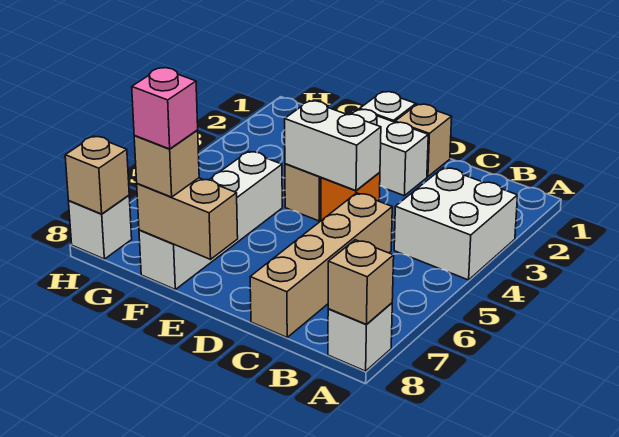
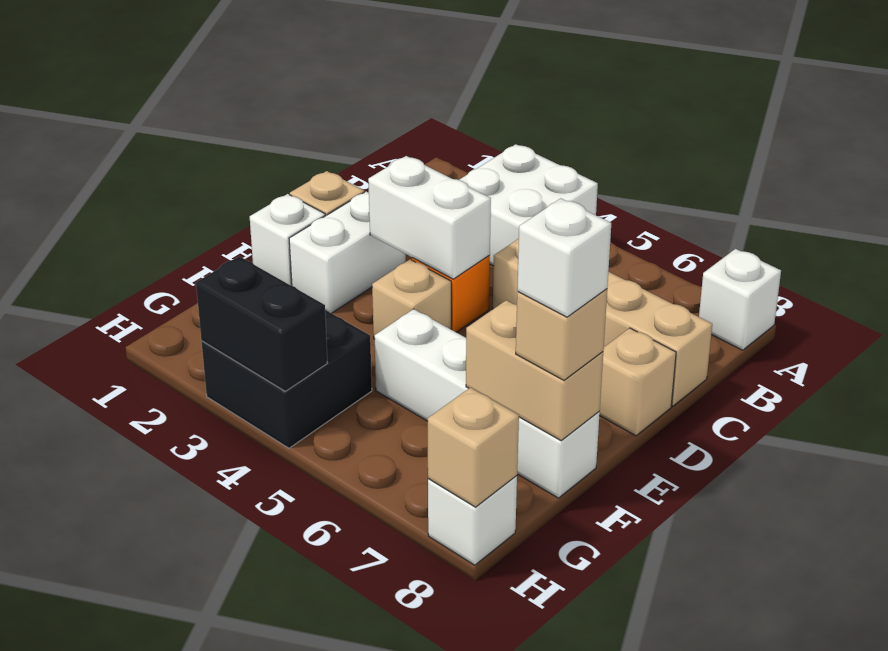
tan 1x1 brick [328,240,394,324] -> tan 1x1 brick moved to [599,328,676,436]
white 1x2 brick [285,101,381,191] -> white 1x2 brick turned to [368,156,491,279]
tan 1x2 brick [137,178,238,259] -> tan 1x2 brick turned to [466,300,603,440]
pink 1x1 brick [132,68,198,149] -> white 1x1 brick [517,198,611,317]
none -> black 2x2 brick [202,310,372,448]
none -> black 1x2 brick [196,256,327,391]

